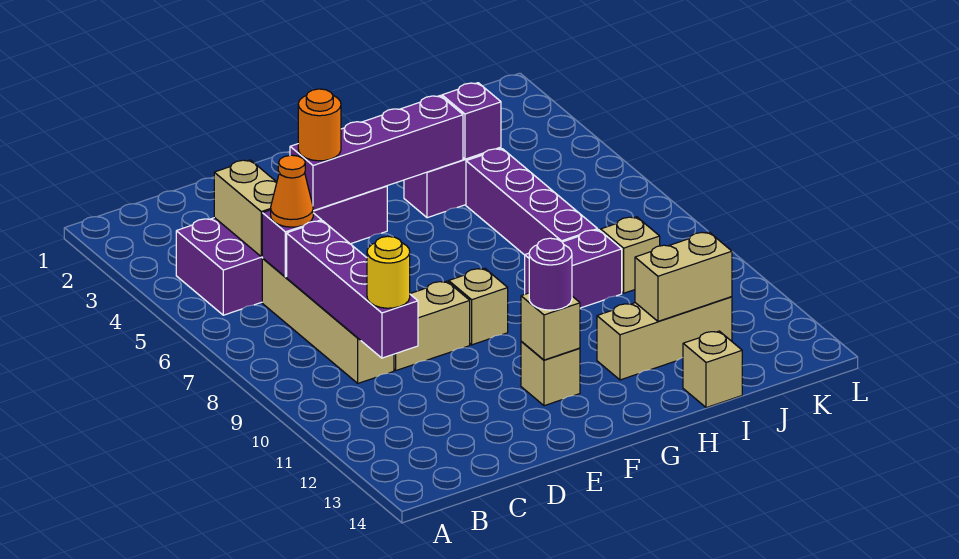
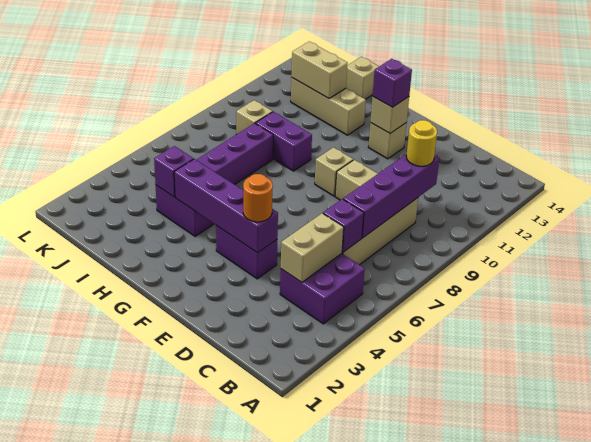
orange 1x1 cone [271,155,313,227] -> none
purple 1x1 round brick [529,238,572,310] -> purple 1x1 brick [373,59,412,107]

